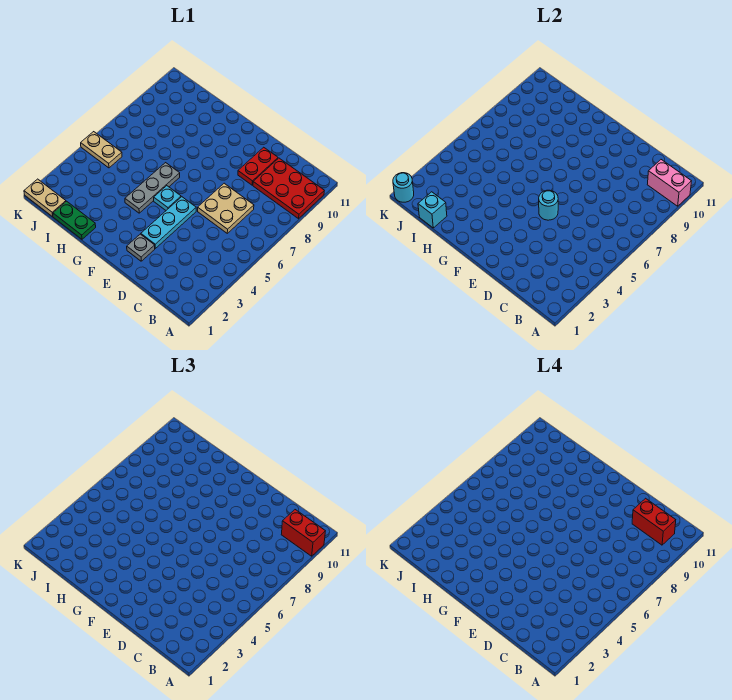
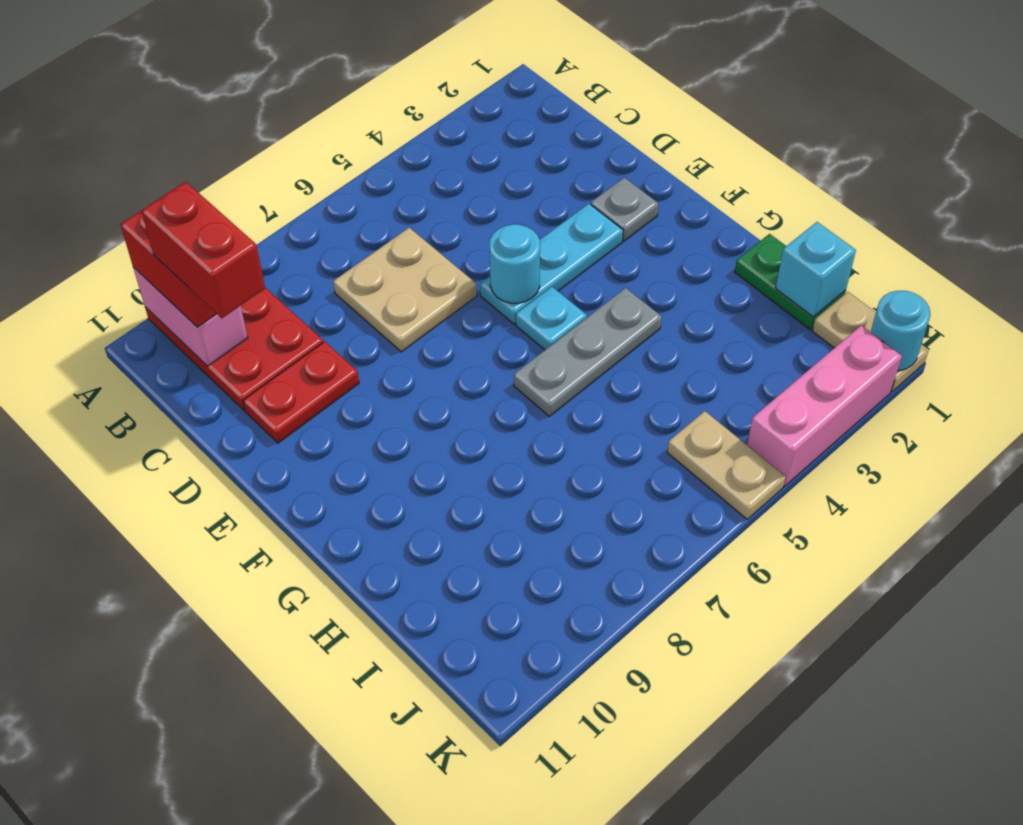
none -> pink 1x3 brick [747,325,902,486]

